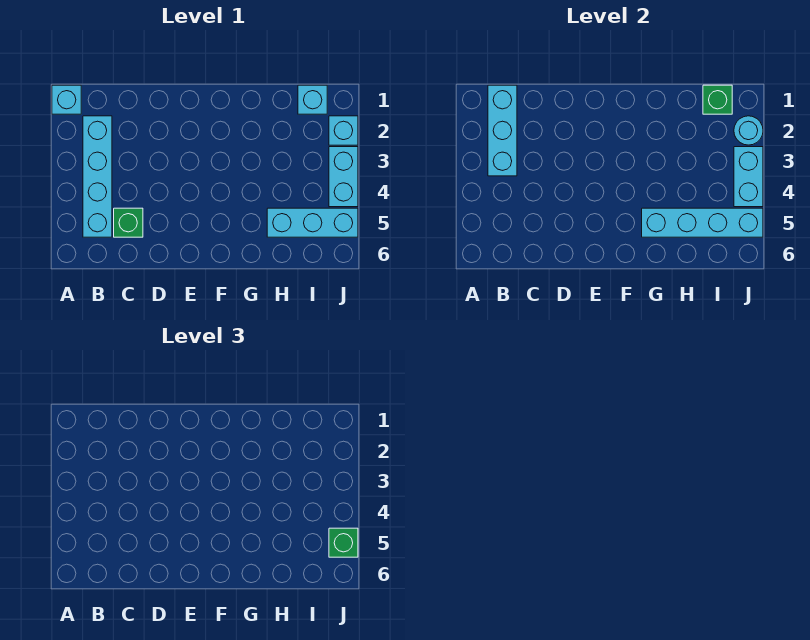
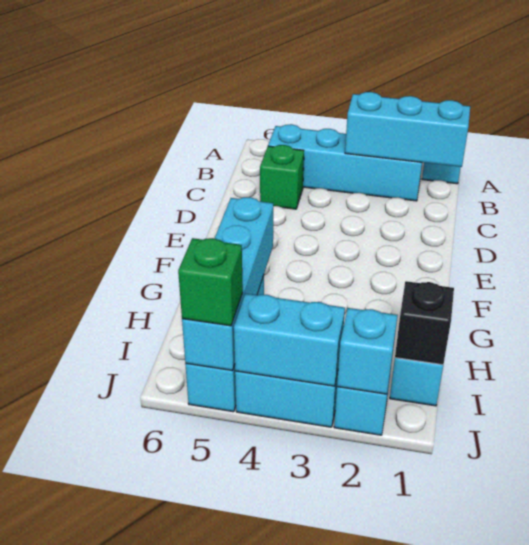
green 1x1 brick [703,85,732,114] -> black 1x1 brick [395,281,454,365]
cyan 1x1 round brick [734,116,763,145] -> cyan 1x1 brick [337,308,397,394]

